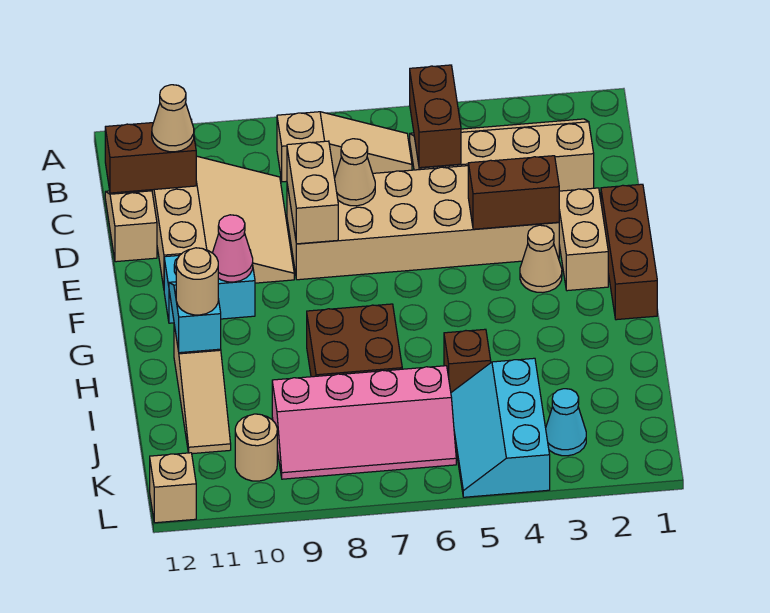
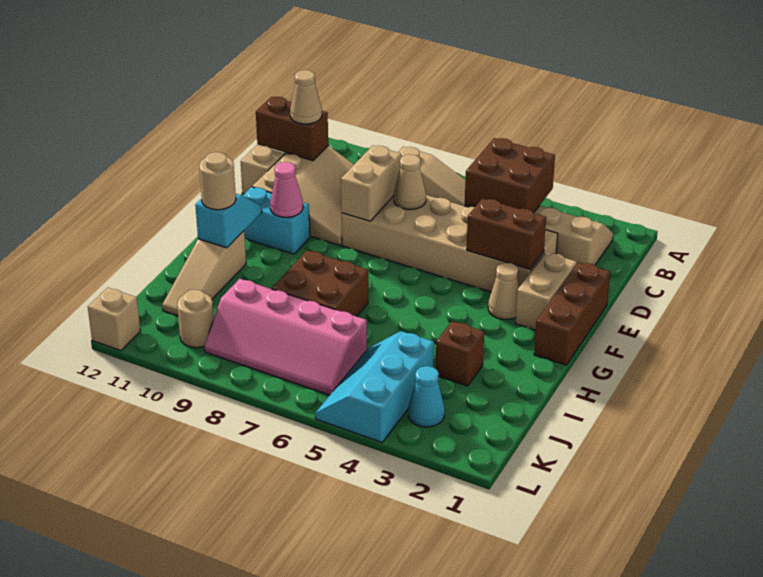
brown 1x2 brick [410,65,461,168] -> brown 2x2 brick [465,138,555,213]
brown 1x1 brick [444,329,491,392] -> brown 1x1 brick moved to [436,321,484,386]

